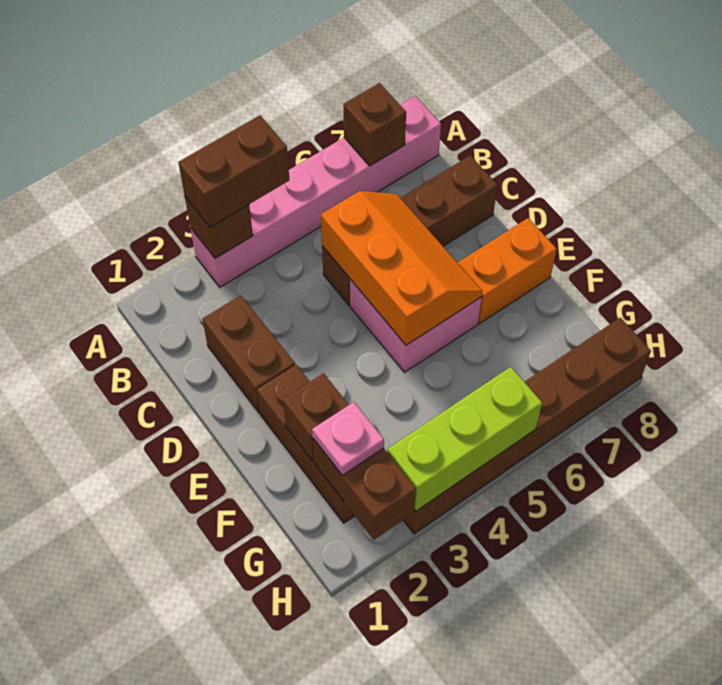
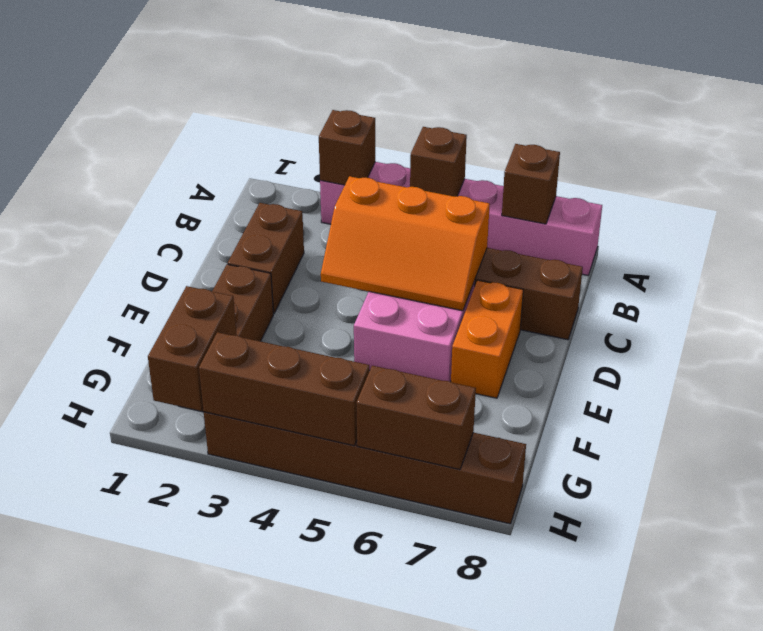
brown 1x2 brick [179,115,289,227] -> brown 1x2 brick moved to [356,366,476,470]
orange 2x3 slope [321,191,482,345] -> orange 2x3 slope turned to [321,176,490,311]
orange 1x2 brick [458,218,557,323] -> orange 1x2 brick turned to [451,280,523,398]
brown 1x1 brick [283,373,349,462] -> brown 1x1 brick moved to [410,127,467,197]
pink 1x1 plate [312,402,384,475] -> none
lime 1x3 brick [387,367,542,511] -> brown 1x3 brick [199,332,369,446]

